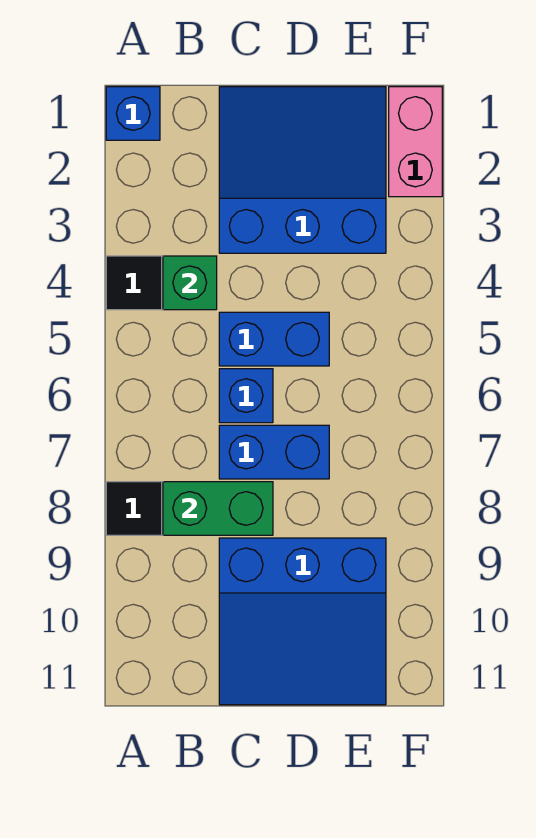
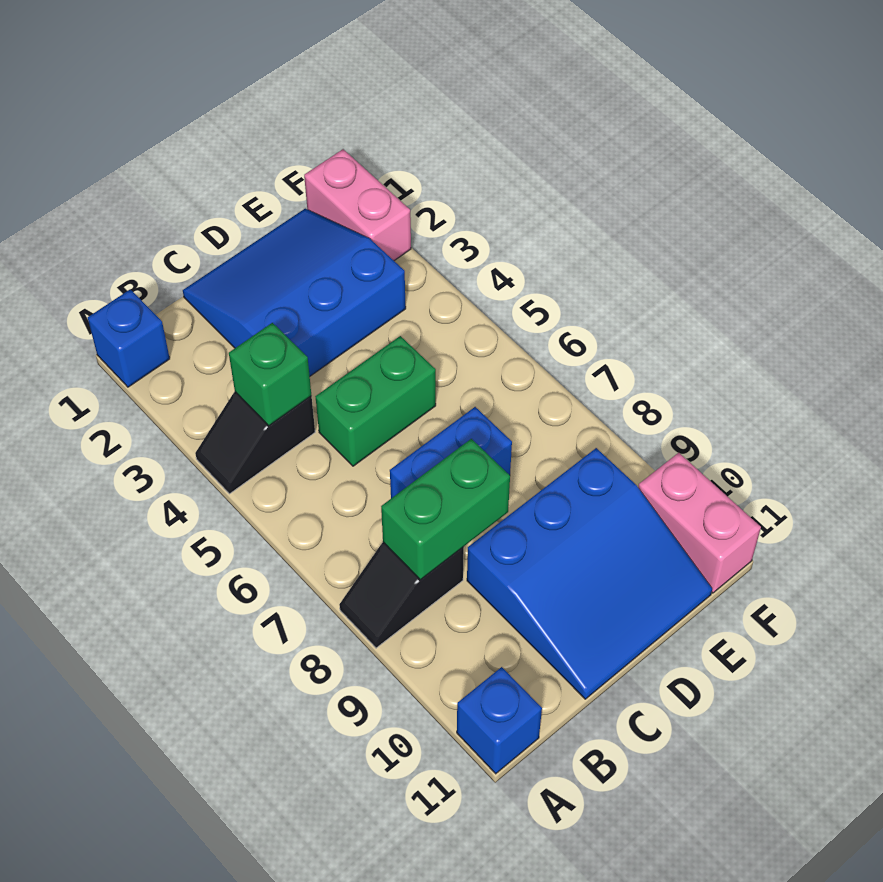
blue 1x2 brick [219,312,329,366] -> green 1x2 brick [315,336,436,466]
blue 1x1 brick [219,369,273,423] -> blue 1x1 brick moved to [457,667,542,774]
none -> pink 1x2 brick [638,453,761,593]

